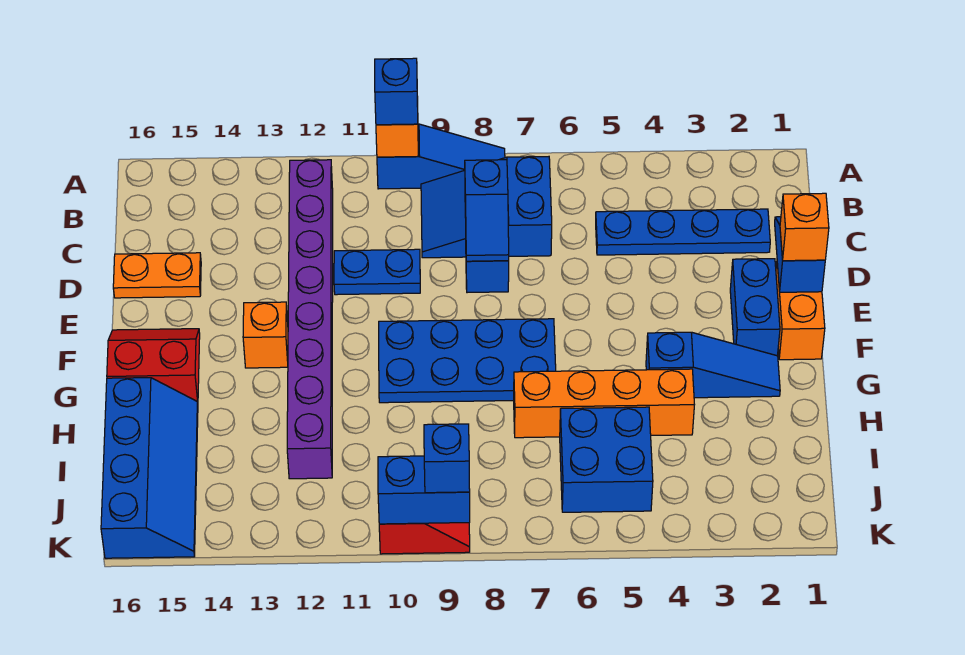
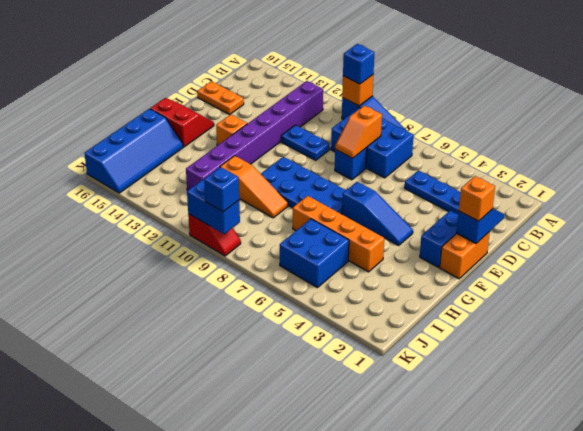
blue 2x3 slope [421,157,552,258] -> blue 2x3 brick [331,107,413,178]
blue 1x2 slope [465,160,509,261] -> orange 1x2 slope [335,105,382,158]
blue 1x3 slope [646,332,780,398] -> blue 1x3 slope moved to [342,182,413,246]
none -> orange 1x3 slope [220,156,288,218]

